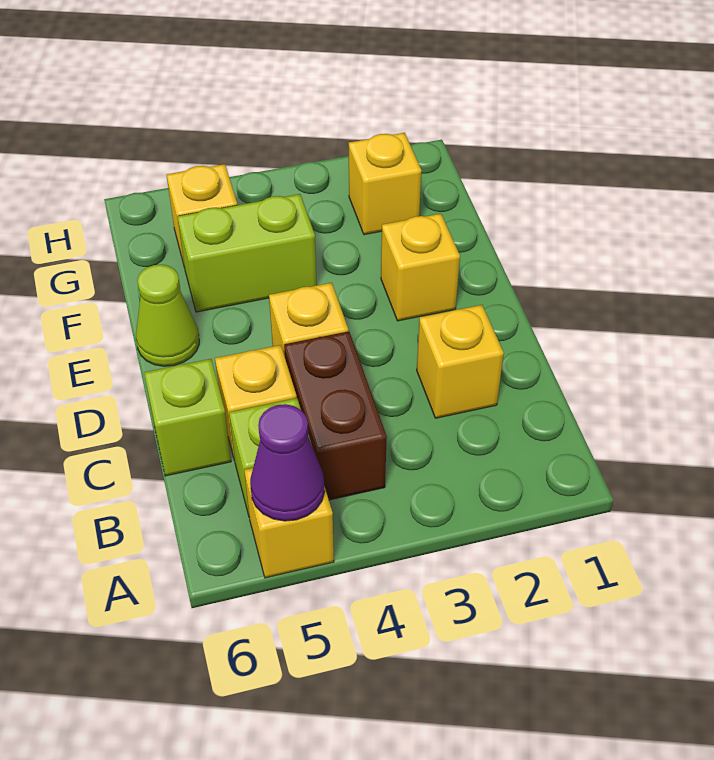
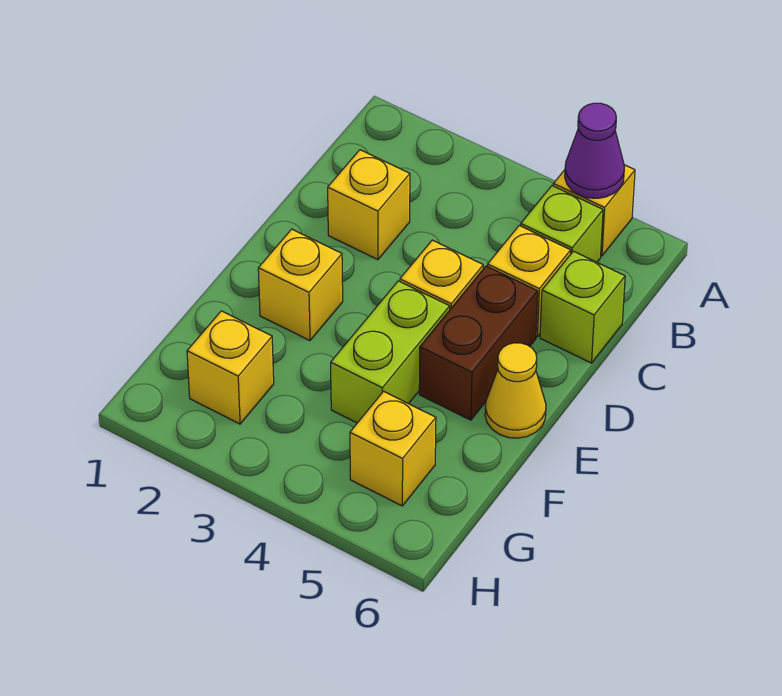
brown 1x2 brick [284,331,387,500] -> brown 1x2 brick moved to [419,266,538,420]
lime 1x1 cone [136,265,199,366] -> yellow 1x1 cone [485,343,546,438]
lime 1x2 brick [177,194,317,312] -> lime 1x2 brick turned to [331,281,450,423]

